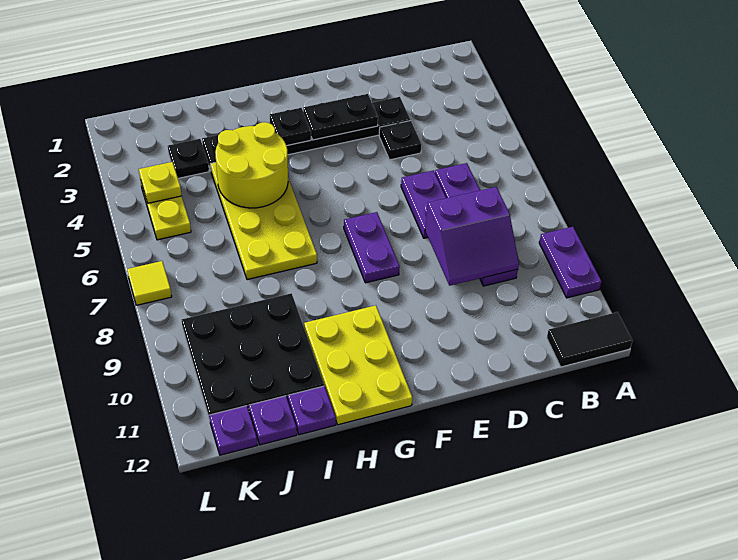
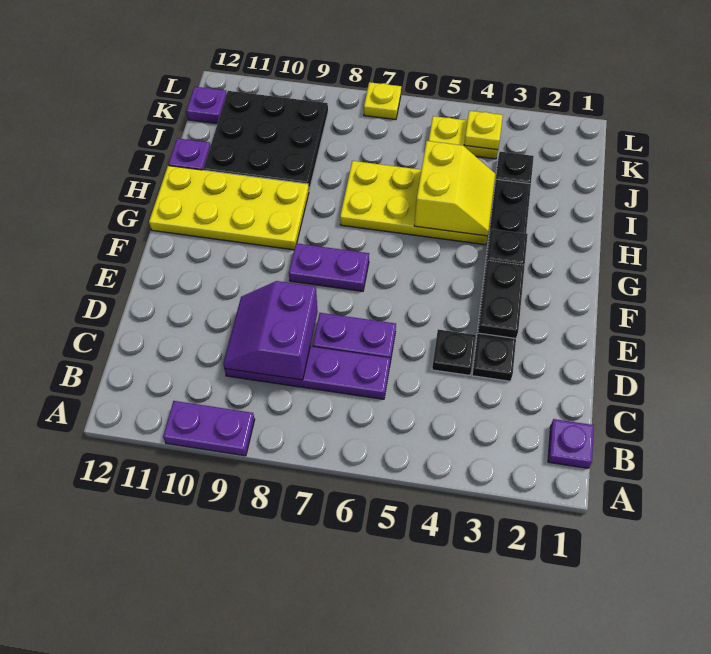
black 1x2 tile [547,312,632,367] -> none
yellow 2x3 plate [304,305,412,425] -> yellow 2x4 plate [149,166,309,250]
yellow 2x2 round brick [215,122,288,208] -> yellow 2x2 slope [414,141,495,236]
purple 1x1 plate [249,396,297,445] -> purple 1x1 plate moved to [548,419,594,468]
yellow 1x1 tile [127,261,172,305] -> yellow 1x1 plate [364,82,401,120]

